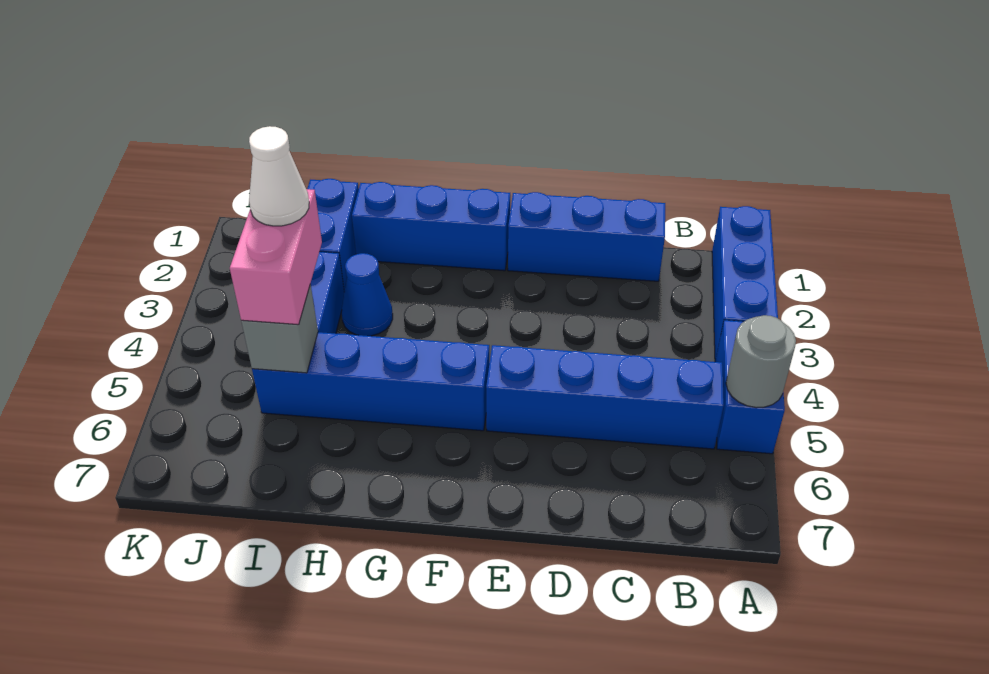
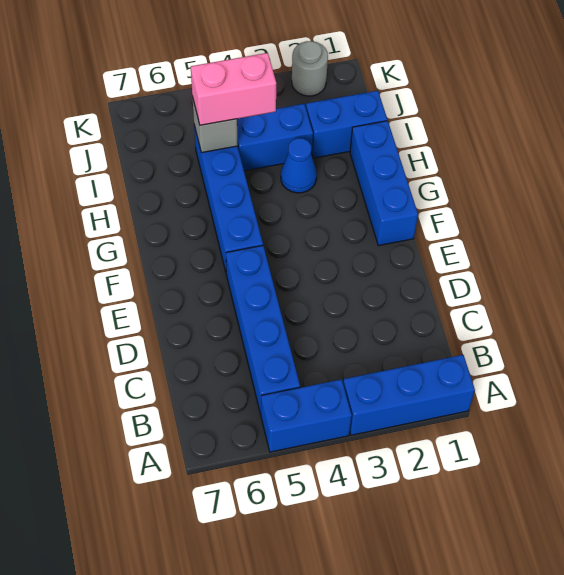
grey 1x1 round brick [726,315,796,408] -> grey 1x1 round brick moved to [292,41,328,96]
blue 1x3 brick [508,192,665,281] -> none
white 1x1 cone [249,126,309,226] -> none

